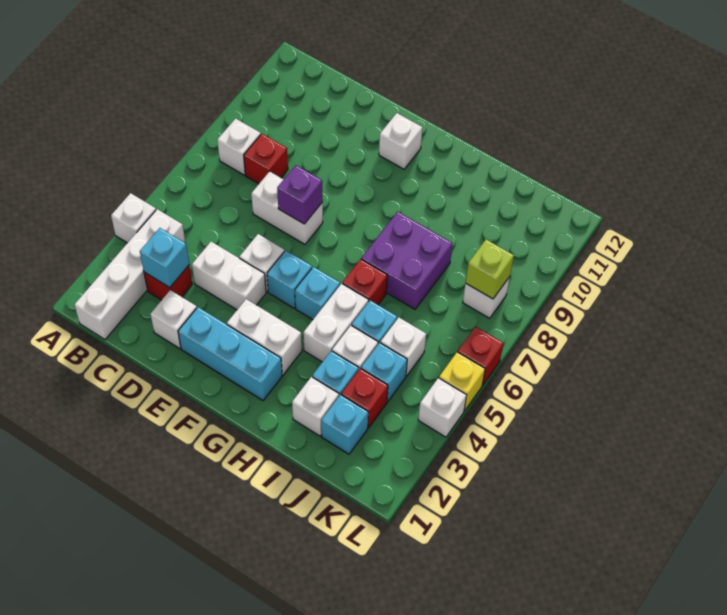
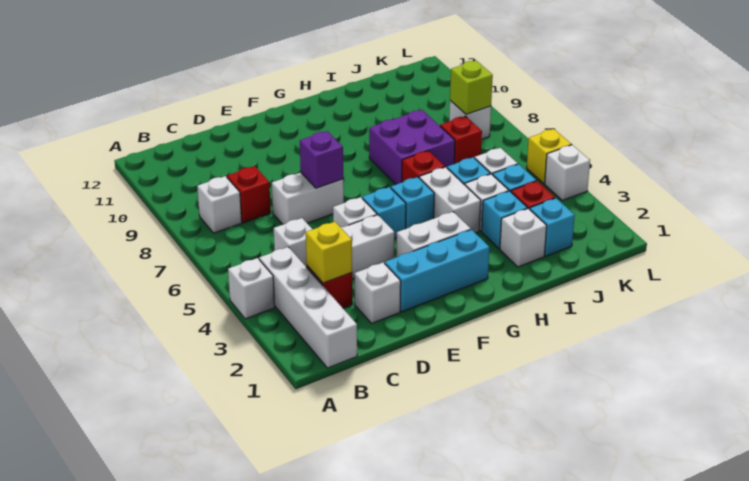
cyan 1x1 brick [140,228,189,288] -> yellow 1x1 brick [306,222,352,283]
white 1x1 brick [379,113,422,169] -> white 1x1 brick moved to [274,218,312,267]
red 1x1 brick [458,327,503,385] -> red 1x1 brick moved to [440,116,482,164]

